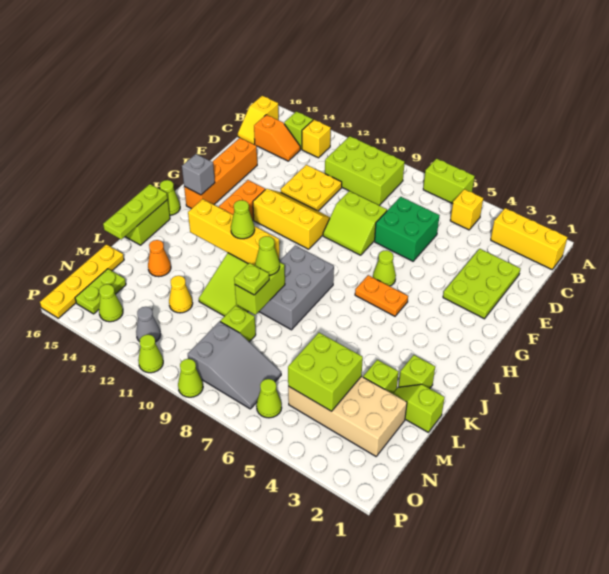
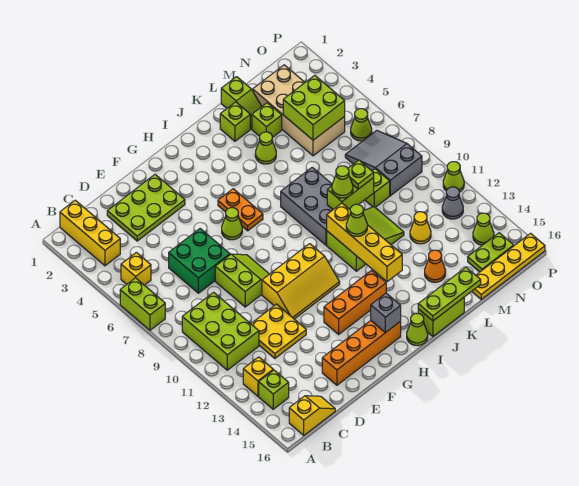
orange 1x2 slope [254,115,300,161] -> none
yellow 2x3 slope [253,189,330,249] -> yellow 2x3 slope turned to [262,244,340,319]
grey 2x3 brick [259,246,334,330] -> grey 2x3 brick turned to [281,167,333,245]
lime 1x1 cone [178,359,203,397] -> lime 1x1 cone moved to [255,132,276,164]

